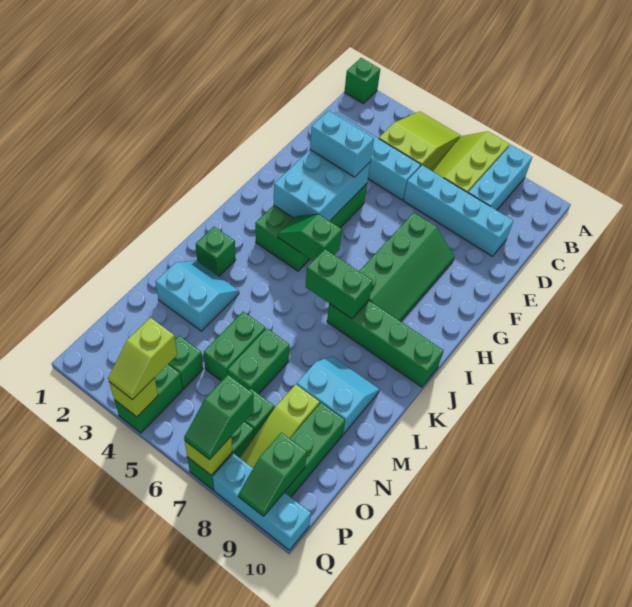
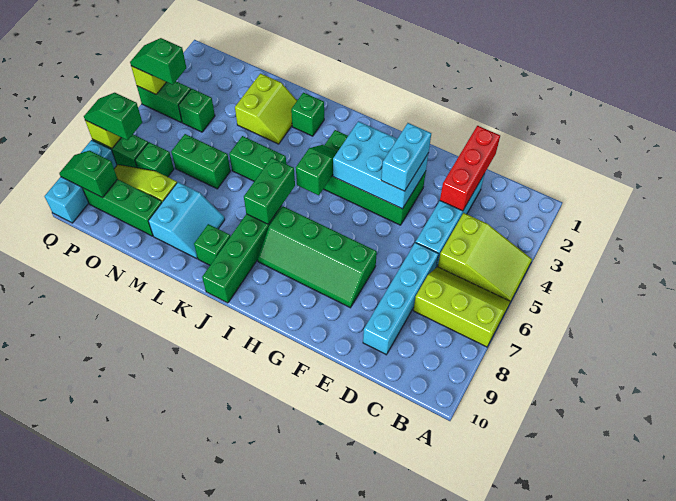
green 1x1 brick [344,58,380,103] -> green 1x1 brick moved to [194,224,230,265]
cyan 1x3 brick [468,145,532,210] -> none
none -> red 1x3 brick [440,126,500,211]
cyan 2x2 slope [155,261,239,331] -> lime 2x2 slope [235,74,297,144]
green 1x2 brick [204,312,265,381] -> green 1x2 brick moved to [229,136,286,181]
lime 1x2 slope [108,318,177,400] -> green 1x2 slope [130,38,186,85]

